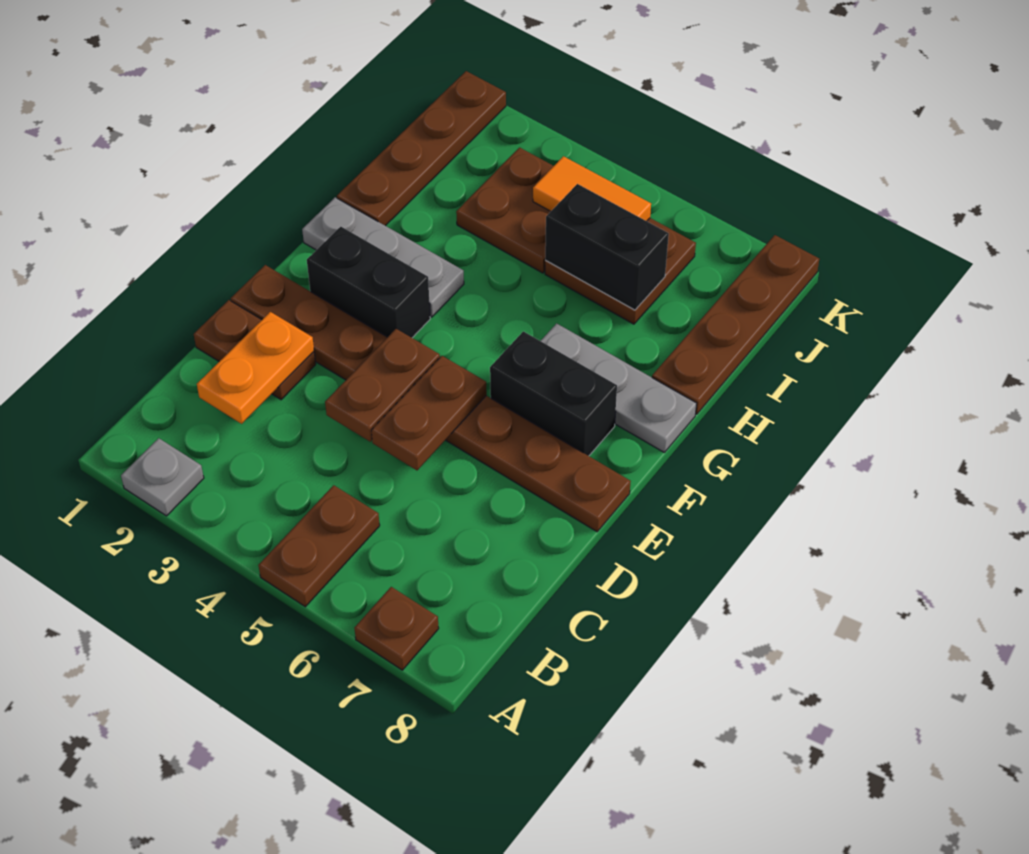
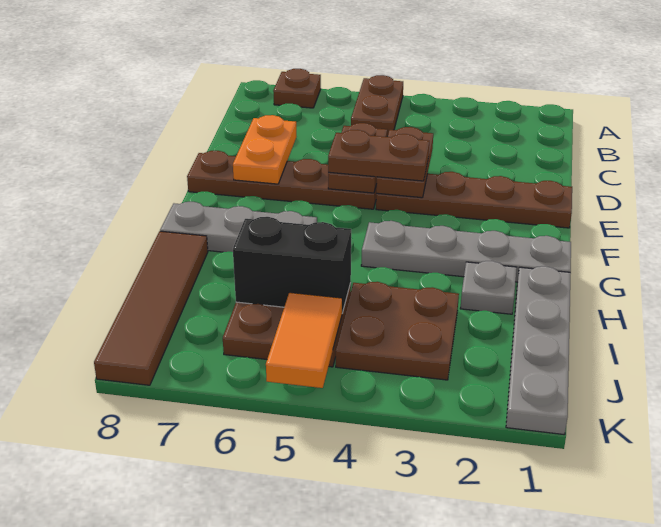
grey 1x1 plate [121,438,204,516] -> grey 1x1 plate moved to [460,261,517,314]
orange 1x2 plate [197,312,314,424] -> orange 1x2 plate moved to [233,115,296,184]
brown 1x2 plate [194,300,316,400] -> brown 1x2 plate moved to [328,130,429,181]
black 1x2 brick [307,227,430,338] -> none
black 1x2 brick [490,331,617,456] -> none
grey 1x3 plate [302,197,464,317] -> grey 1x4 plate [361,221,571,282]
brown 1x4 plate [337,71,506,226] -> grey 1x4 plate [506,266,571,435]
brown 1x4 plate [652,235,819,414] -> brown 1x4 tile [94,231,208,385]
orange 1x2 tile [533,156,651,221] -> orange 1x2 tile turned to [266,293,342,388]

